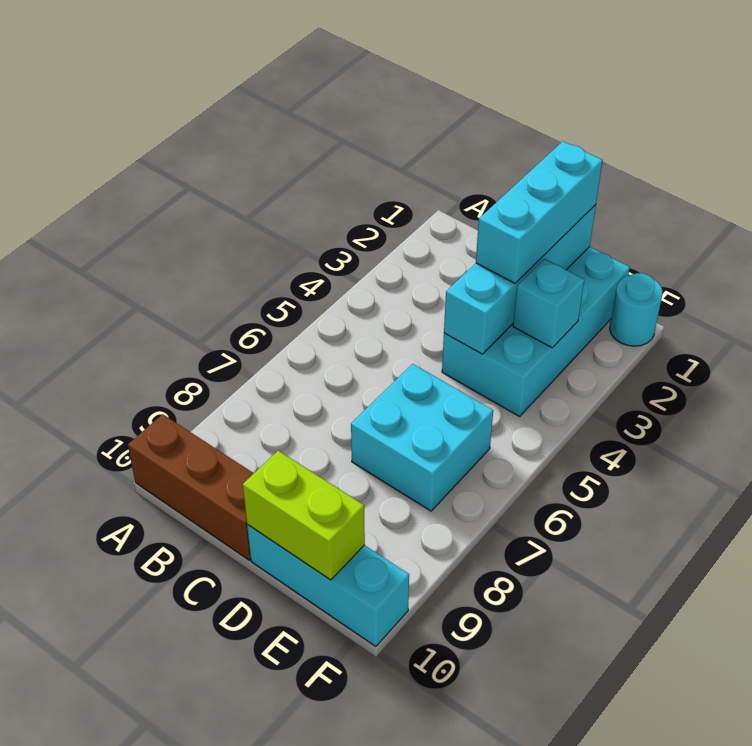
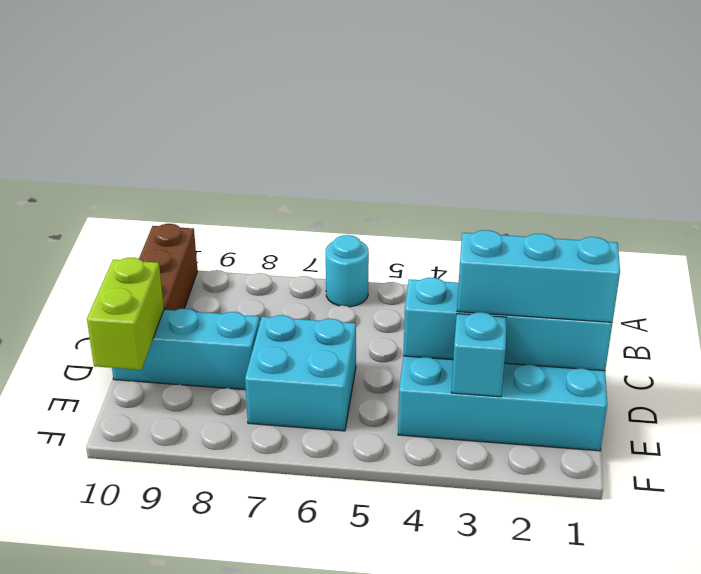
cyan 1x3 brick [247,525,409,647] -> cyan 1x3 brick turned to [112,308,260,390]
cyan 1x1 round brick [610,273,663,346] -> cyan 1x1 round brick moved to [326,235,369,307]

